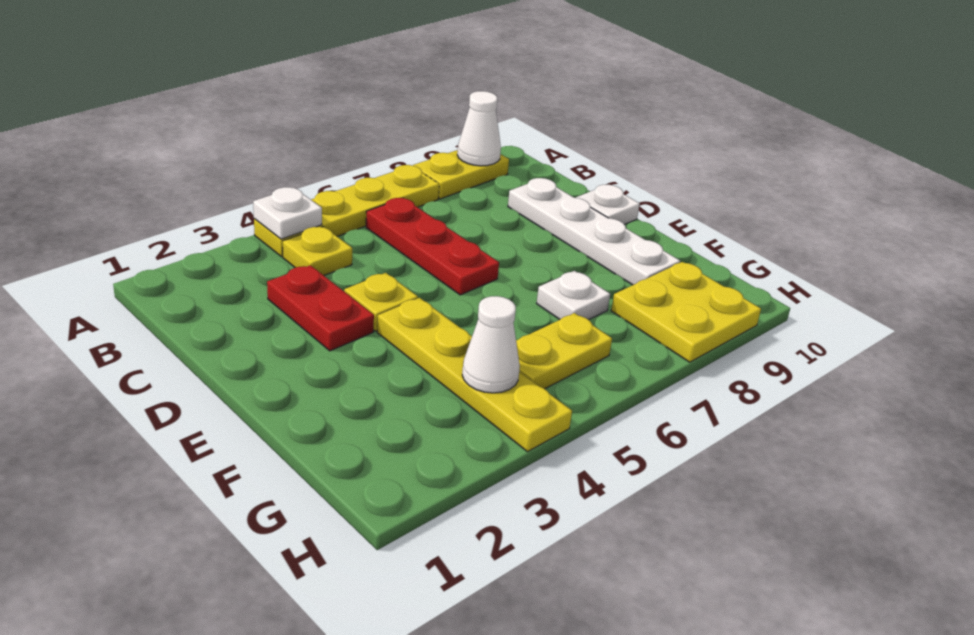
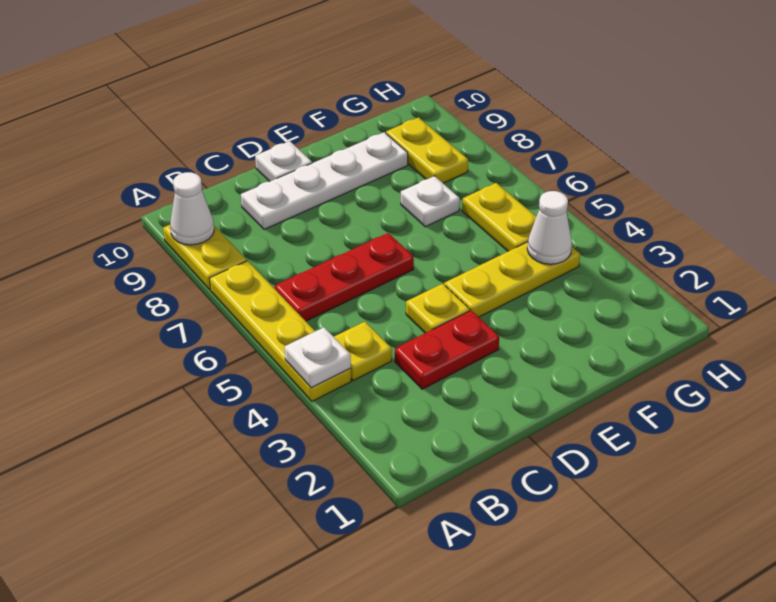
yellow 1x4 plate [377,298,572,452] -> yellow 1x3 plate [444,242,580,317]
yellow 2x2 plate [611,262,761,362] -> yellow 1x2 plate [386,117,468,183]

